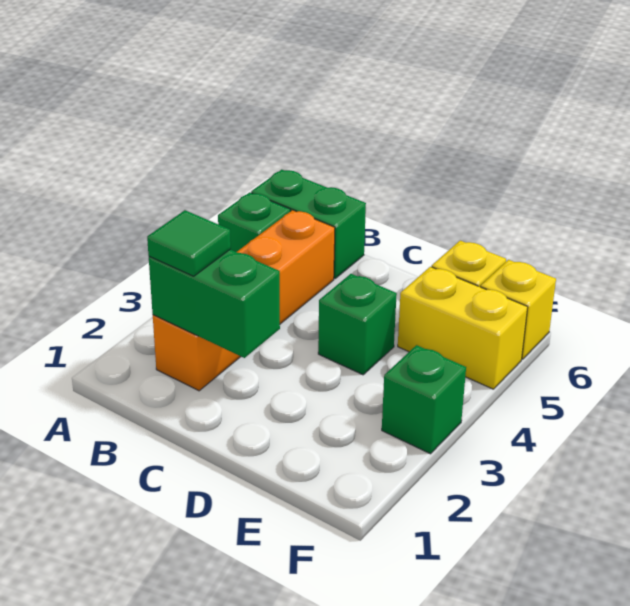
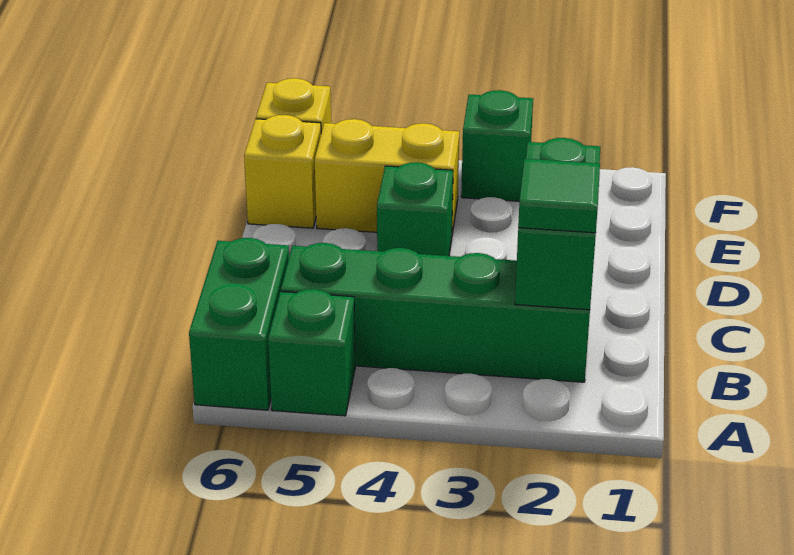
orange 1x4 brick [153,210,335,391] -> green 1x4 brick [281,243,590,382]
yellow 1x2 brick [398,267,528,389] -> yellow 1x2 brick turned to [315,119,459,234]

